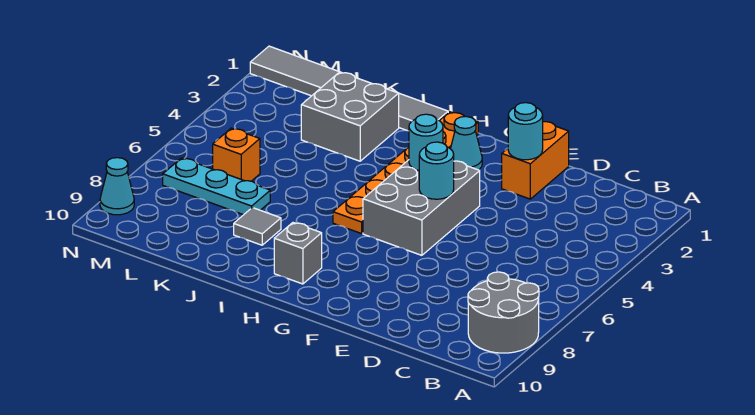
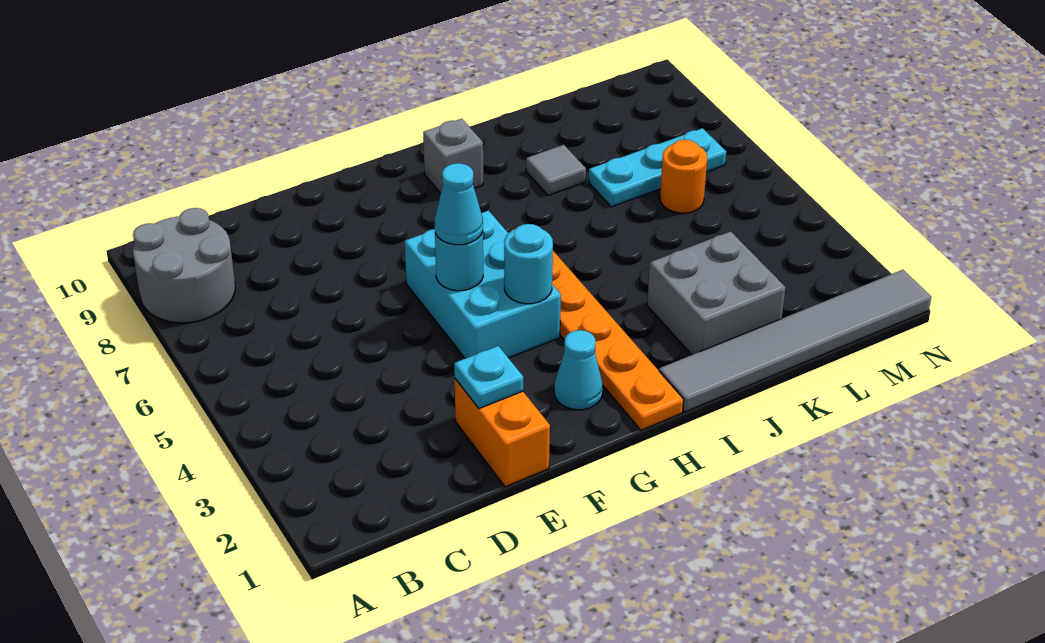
cyan 1x1 round brick [508,103,543,160] -> cyan 1x1 plate [454,346,523,409]
grey 2x3 brick [363,160,480,255] -> cyan 2x3 brick [405,211,561,358]
orange 1x1 brick [213,128,260,181] -> orange 1x1 round brick [660,140,707,213]
cyan 1x1 cone [100,158,134,215] -> cyan 1x1 cone moved to [435,163,483,245]

